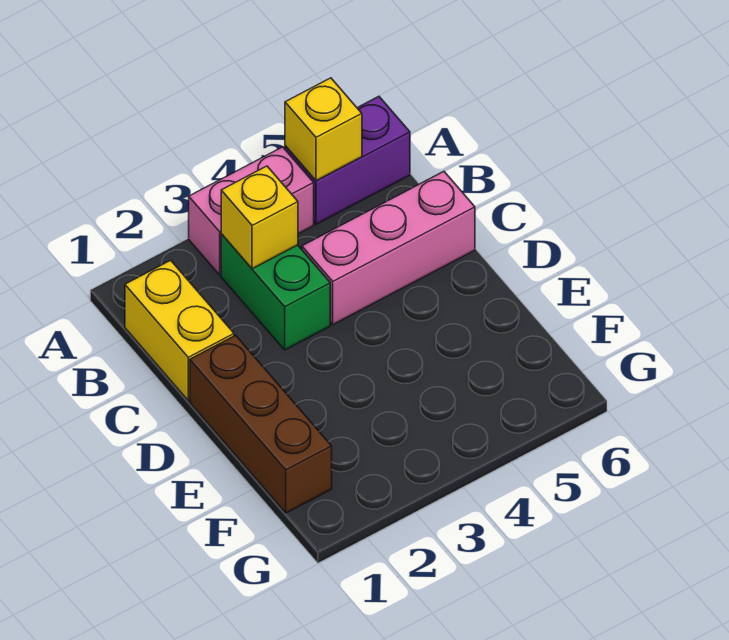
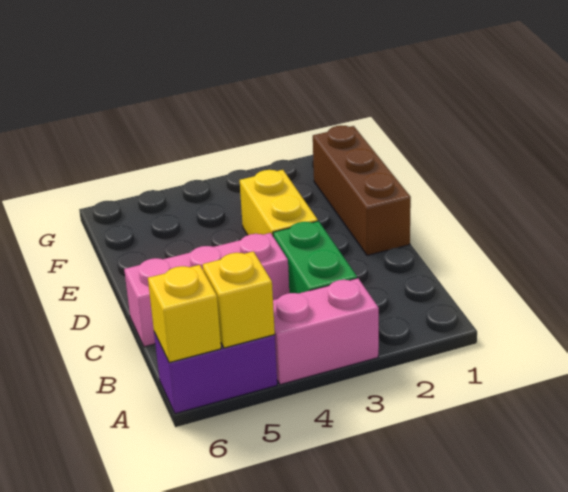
yellow 1x2 brick [125,260,234,401] -> yellow 1x2 brick moved to [240,169,318,235]
yellow 1x1 brick [221,166,298,269] -> yellow 1x1 brick moved to [148,265,221,363]

